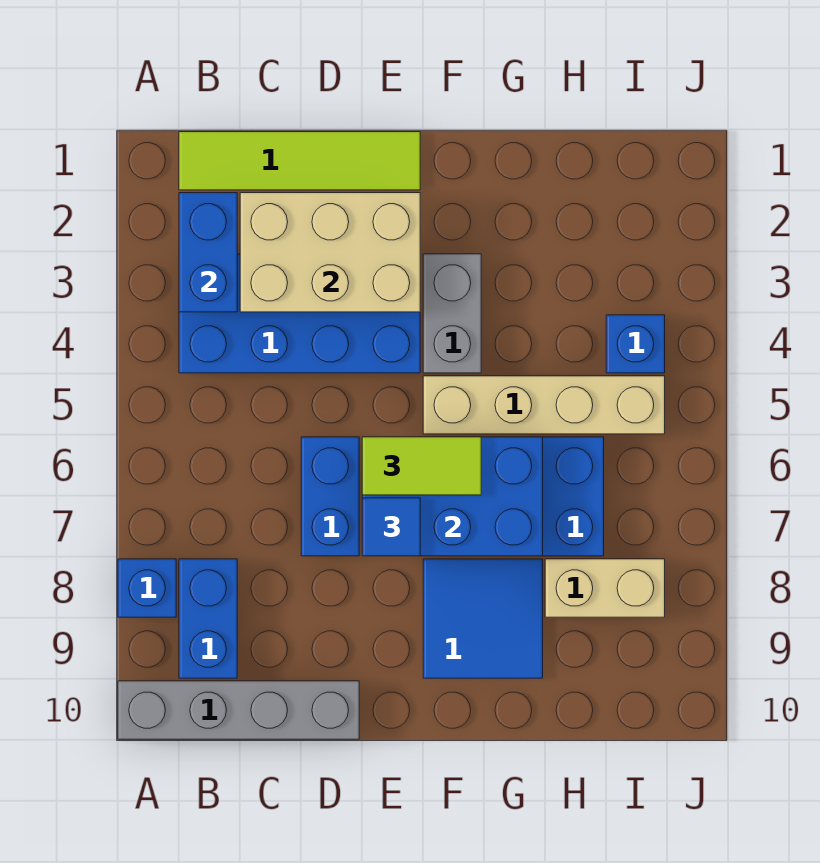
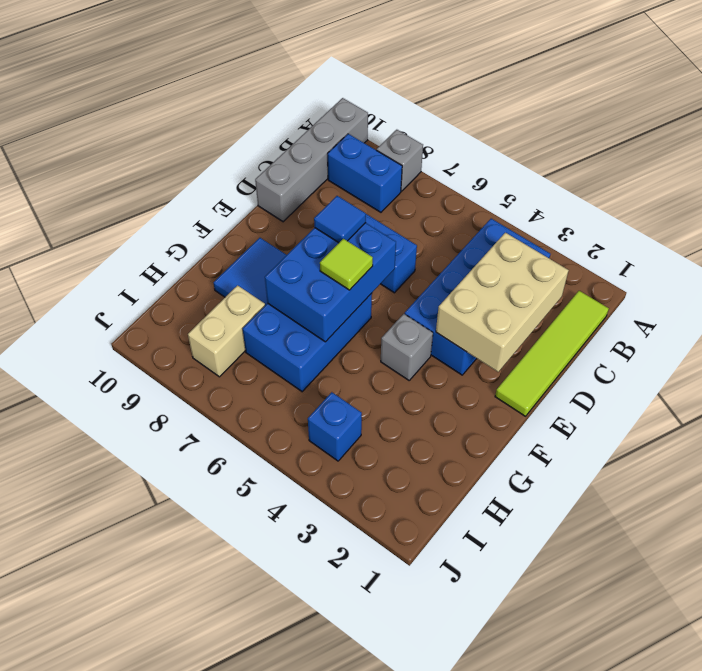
blue 1x1 brick [118,559,176,617] -> grey 1x1 brick [377,130,423,191]
blue 1x2 brick [179,193,237,312] -> none
lime 1x2 tile [362,437,481,495] -> lime 1x1 tile [320,239,373,290]
grey 1x2 brick [423,254,481,373] -> grey 1x1 brick [381,314,433,380]
tan 1x4 brick [423,376,665,434] -> none

